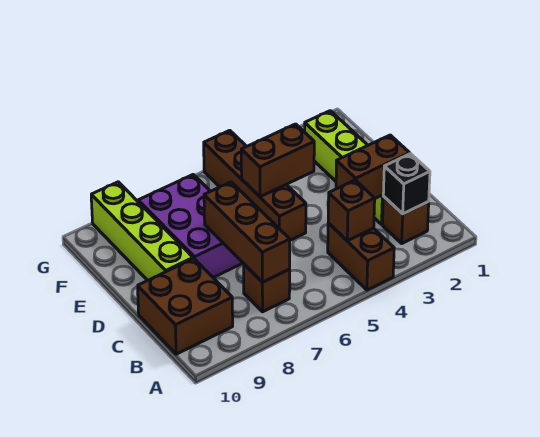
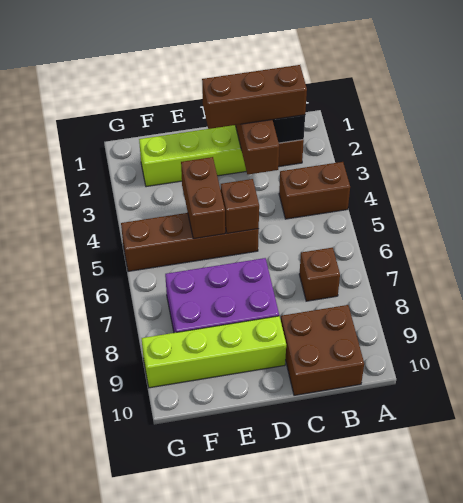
brown 1x1 brick [328,180,375,241] -> brown 1x1 brick moved to [220,179,259,233]
brown 1x3 brick [204,182,290,282] -> brown 1x3 brick moved to [202,65,307,129]

